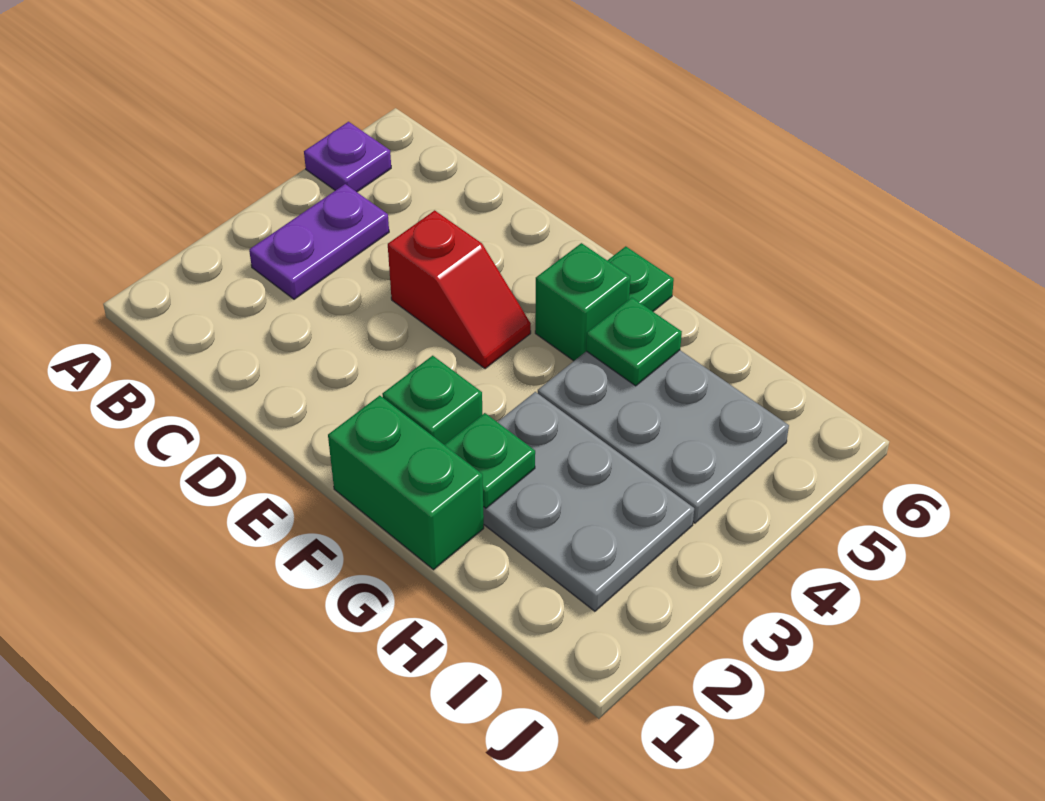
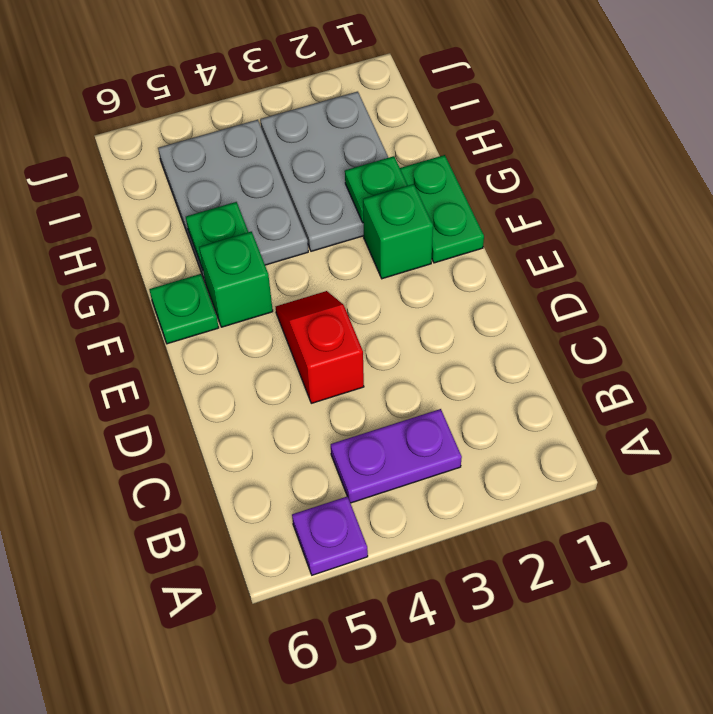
green 1x2 brick [328,396,484,570] -> green 1x2 plate [400,155,484,263]

